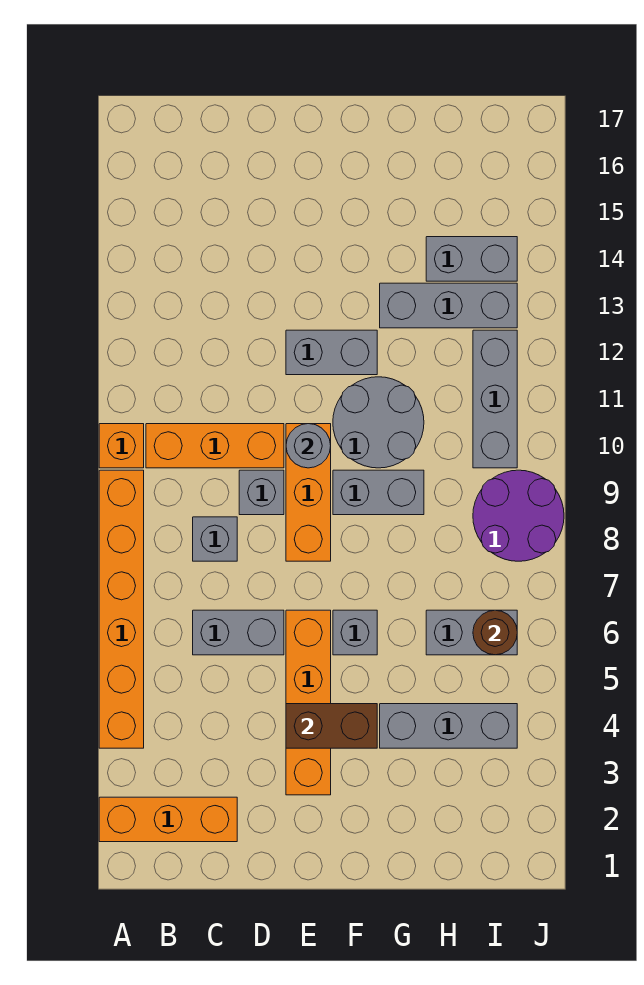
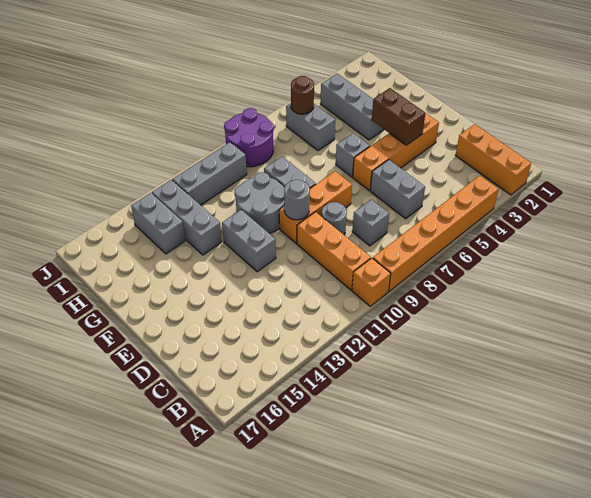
grey 1x1 brick [239,470,284,515] -> grey 1x1 round brick [322,202,347,235]

